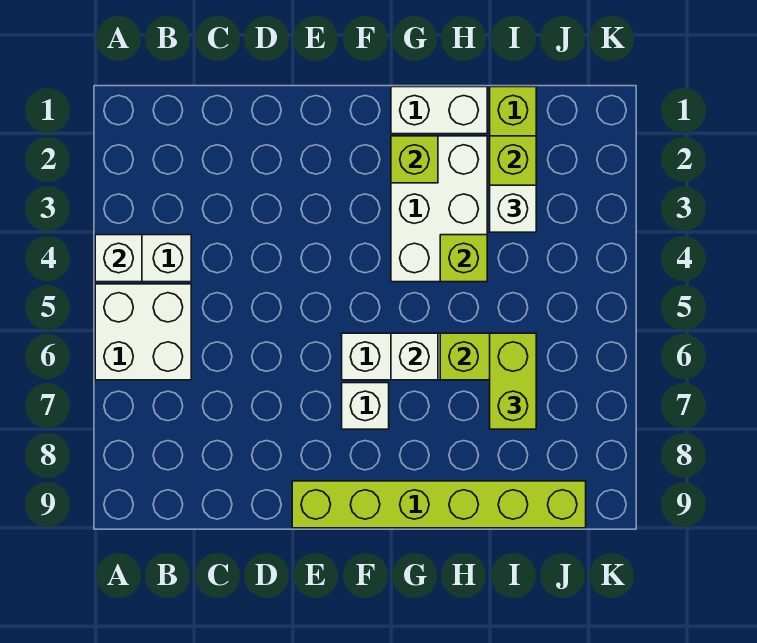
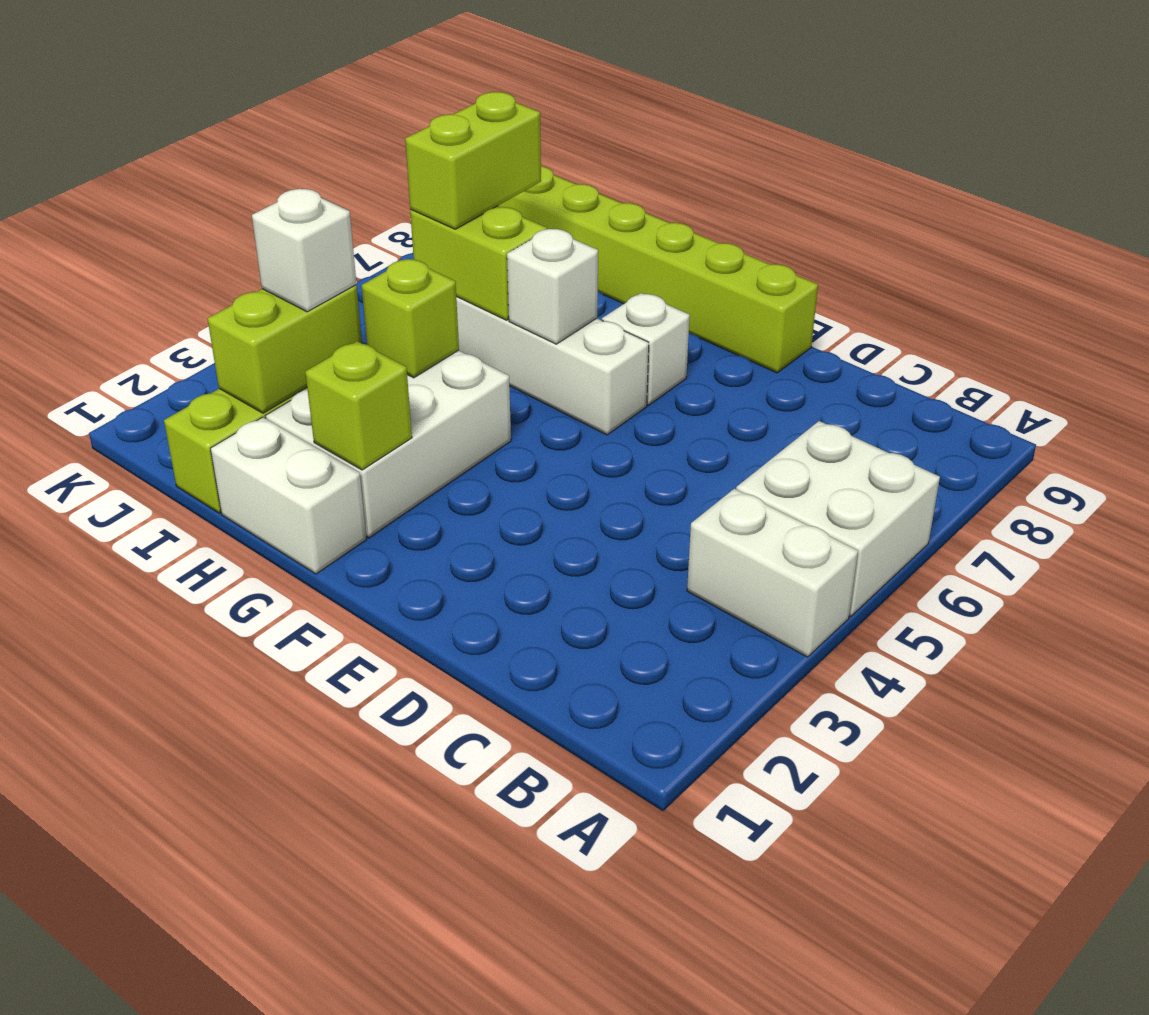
white 1x1 brick [95,235,142,282] -> none

